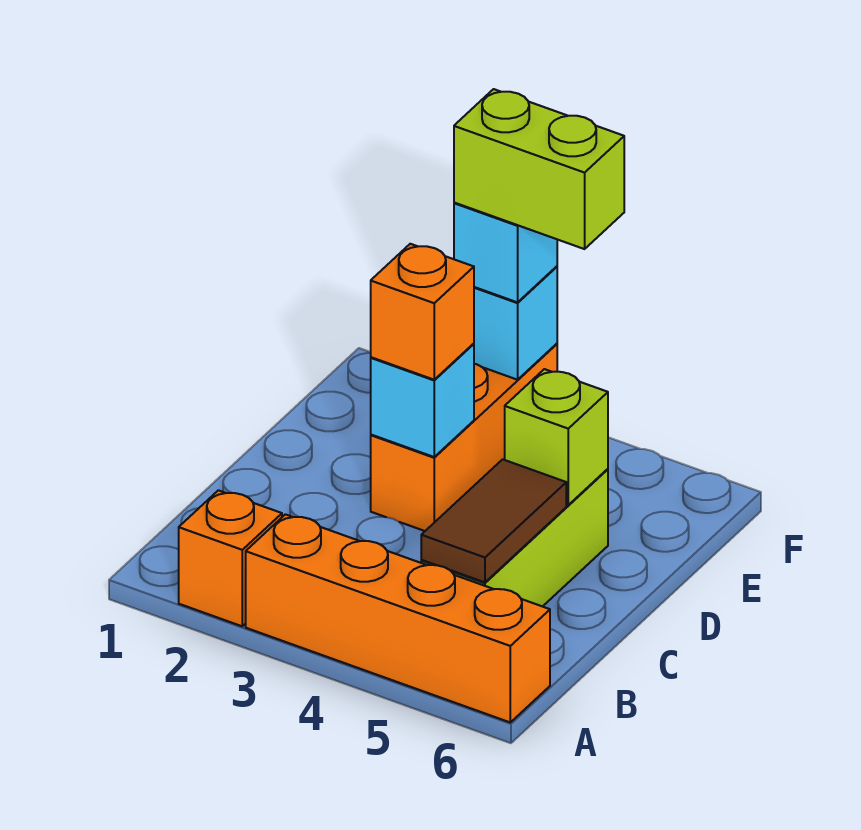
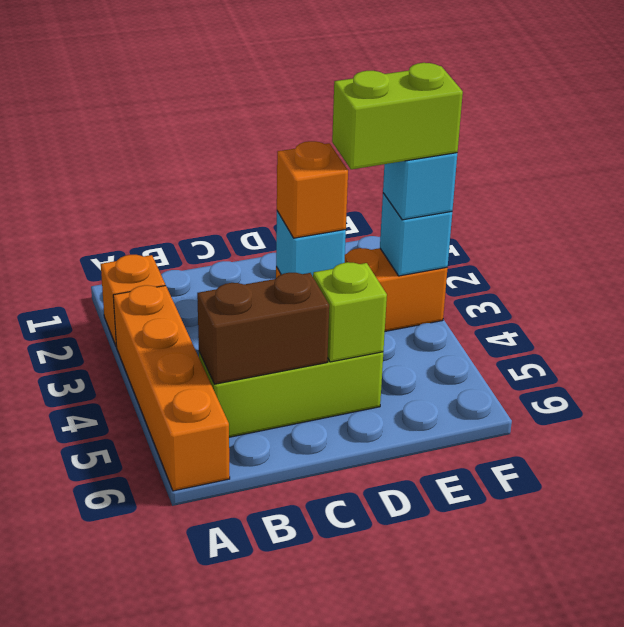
brown 1x2 tile [421,459,566,582] -> brown 1x2 brick [197,273,329,384]
lime 1x2 brick [454,89,624,249] -> lime 1x2 brick turned to [332,63,463,169]

